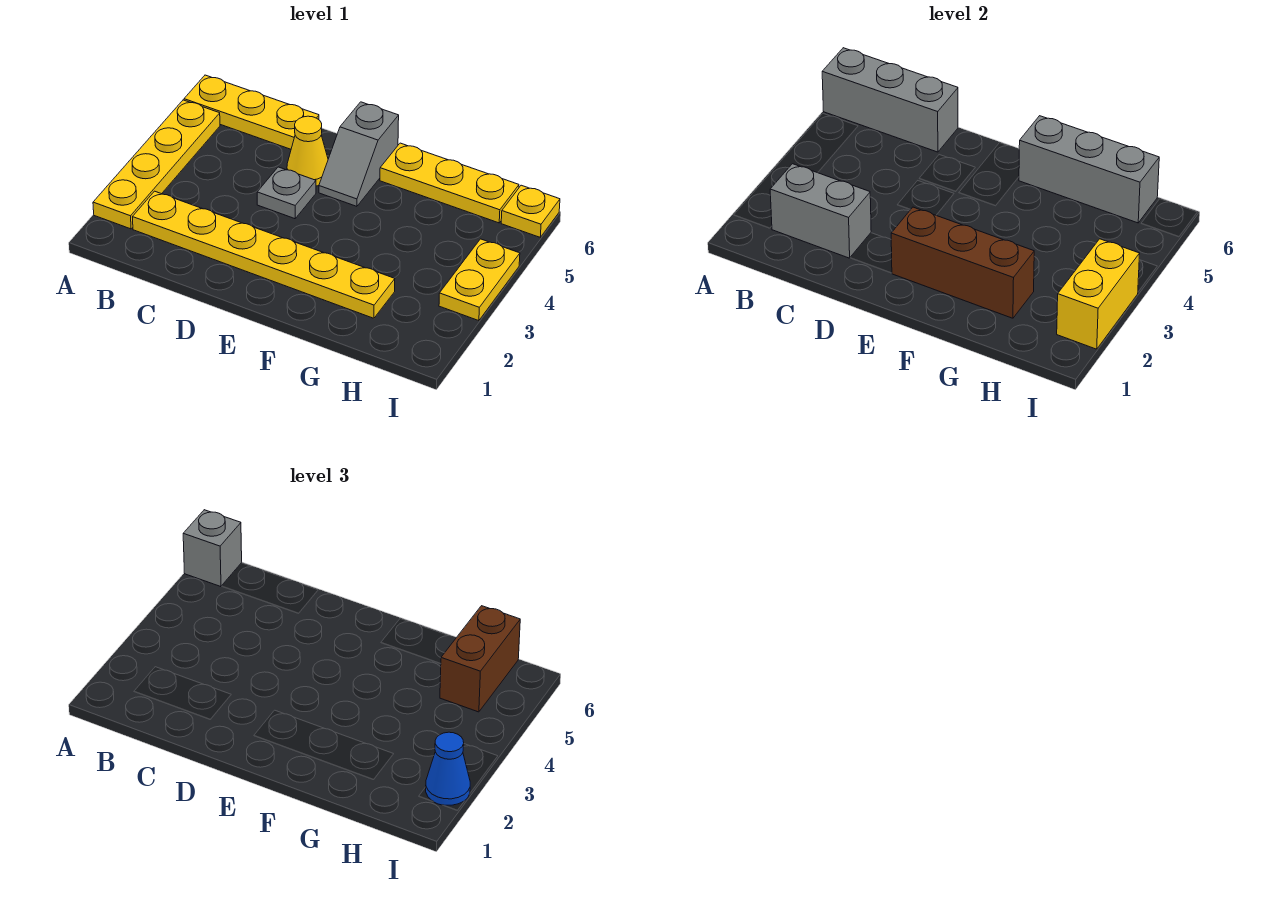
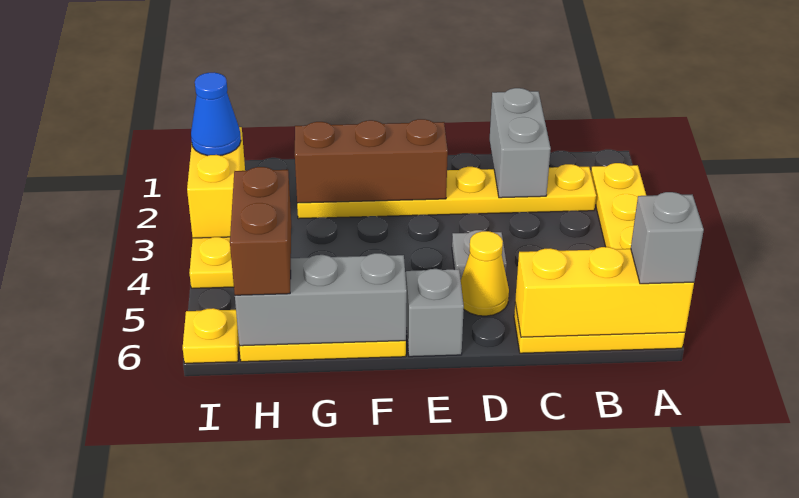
grey 1x3 brick [822,48,958,152] -> yellow 1x3 brick [515,247,694,337]
grey 1x2 brick [770,164,871,258] -> grey 1x2 brick turned to [490,88,551,198]

